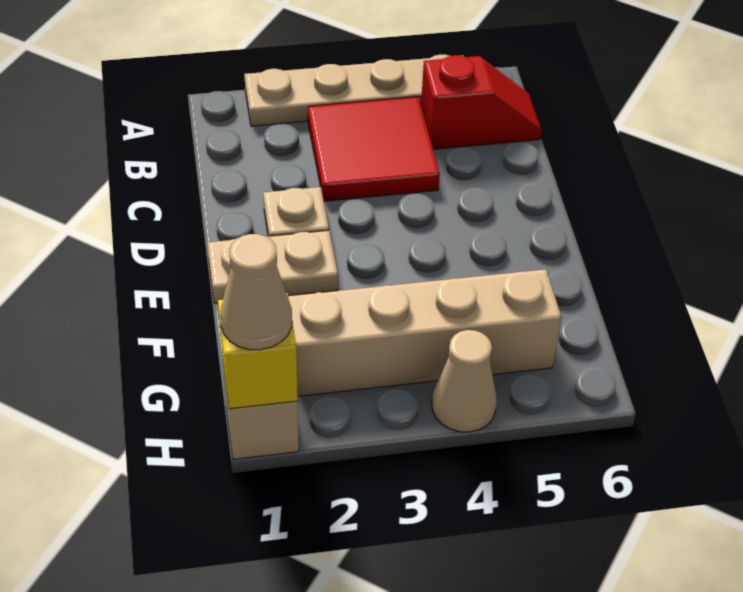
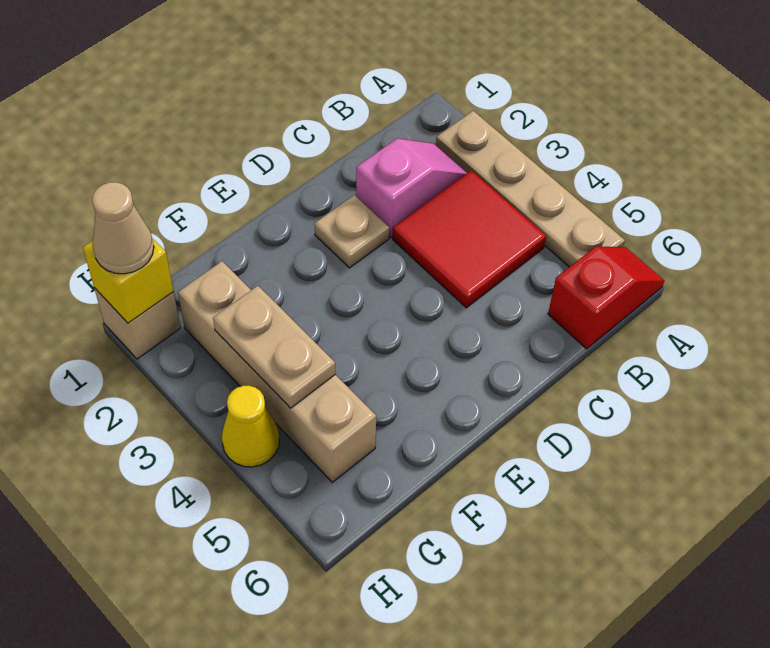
none -> pink 1x2 slope [356,138,467,238]
red 1x2 slope [421,55,542,149] -> red 1x2 slope turned to [548,246,664,349]
tan 1x2 plate [207,230,338,303] -> tan 1x2 plate moved to [213,286,336,408]
tan 1x1 cone [432,330,497,432] -> yellow 1x1 cone [222,386,279,467]

